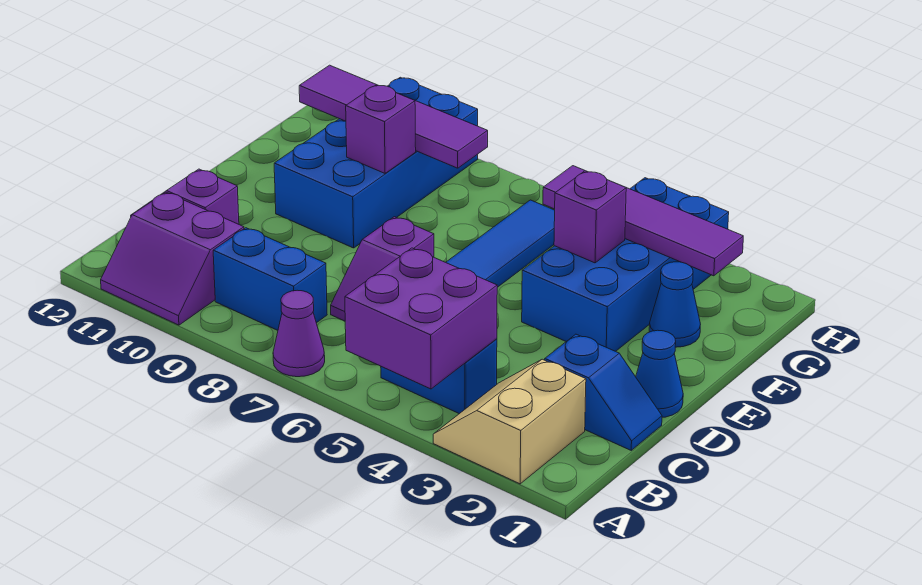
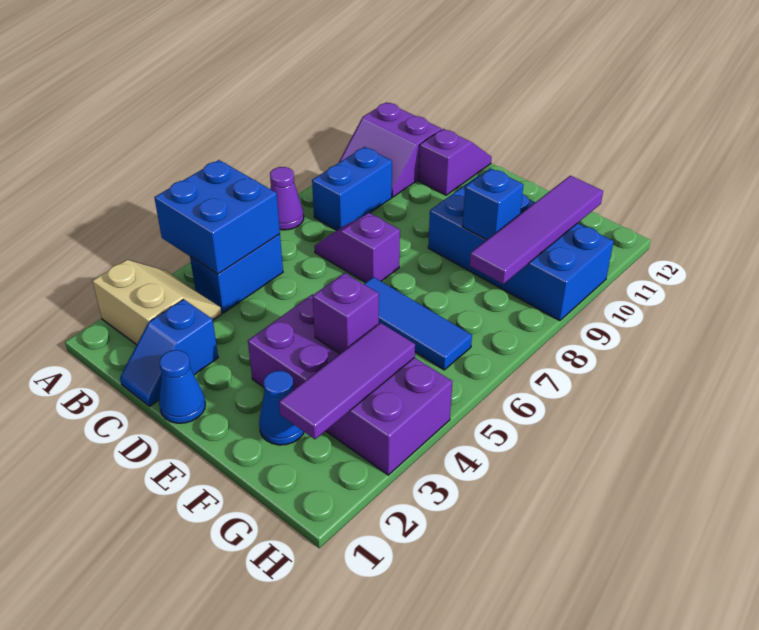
purple 2x2 brick [345,248,497,389] -> blue 2x2 brick [154,160,280,274]
purple 2x2 slope [101,192,244,325] -> purple 2x2 slope turned to [339,102,441,197]
blue 2x4 brick [522,178,729,351] -> purple 2x4 brick [248,294,452,475]
purple 1x1 brick [346,85,416,173] -> blue 1x1 brick [462,168,523,240]
purple 1x4 tile [543,166,743,276] -> purple 1x3 tile [279,323,415,439]

